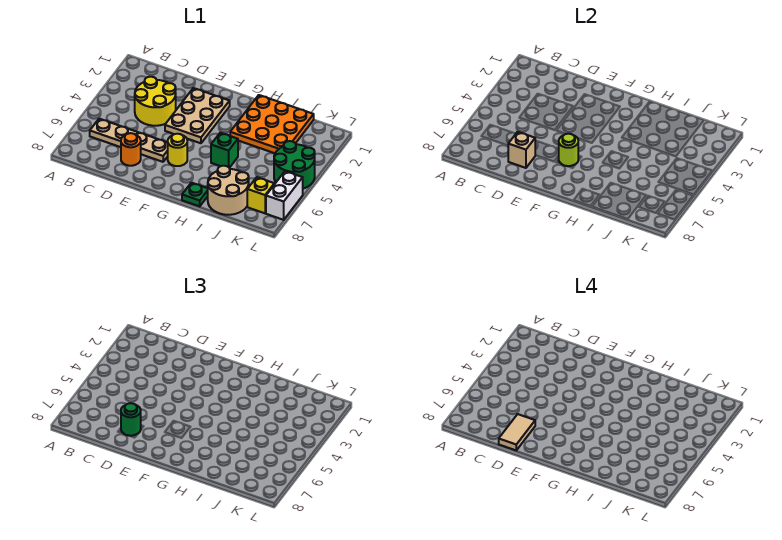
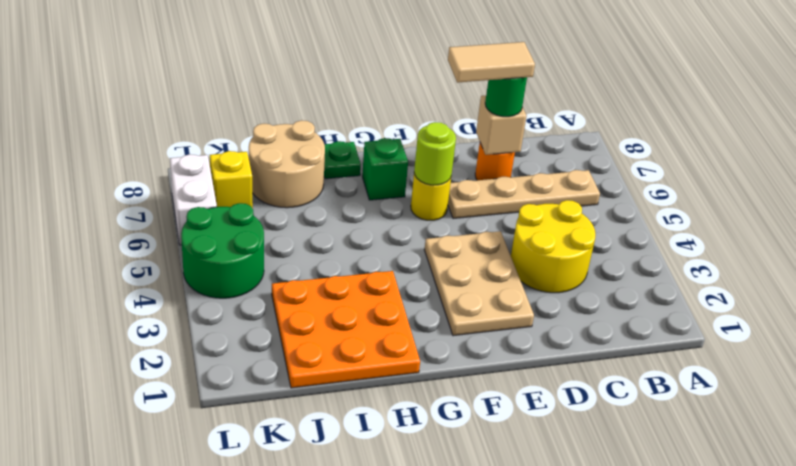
tan 1x2 tile [499,414,535,450] -> tan 1x2 tile turned to [448,42,535,83]
green 1x1 brick [211,133,238,168] -> green 1x1 brick moved to [362,138,408,200]

